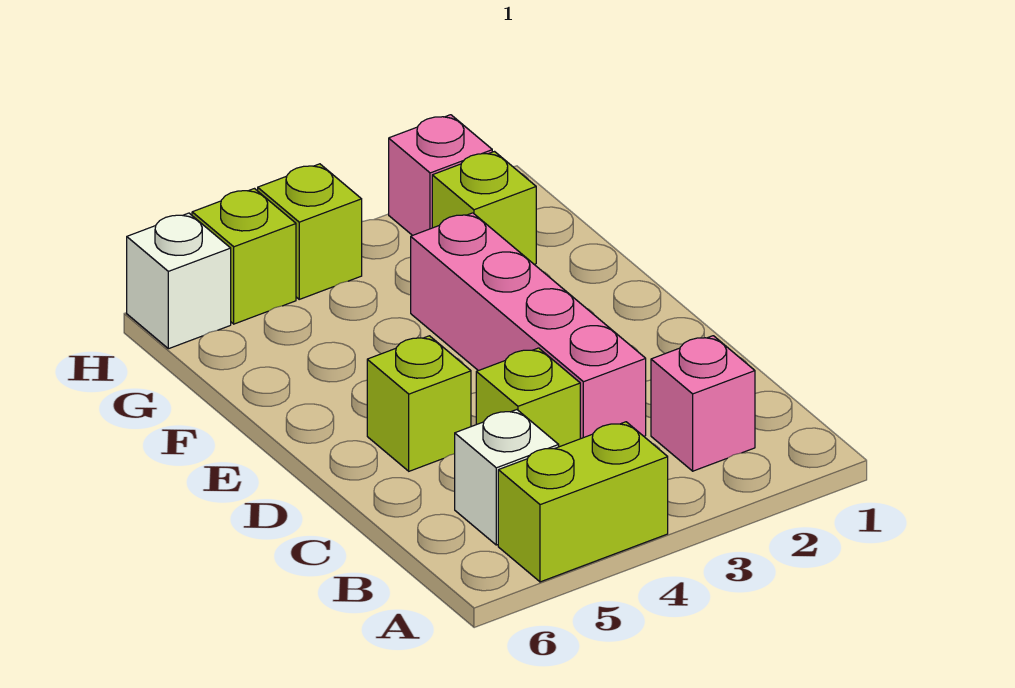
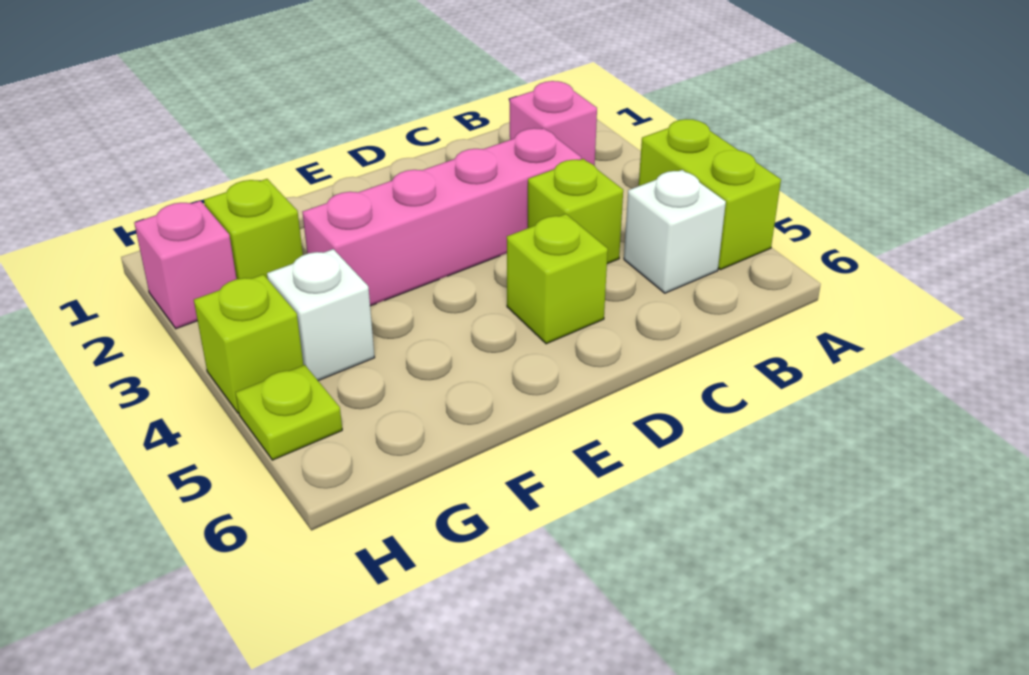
lime 1x1 brick [192,189,296,324] -> lime 1x1 plate [236,365,342,460]
white 1x1 brick [127,213,231,349] -> white 1x1 brick moved to [267,249,375,381]

